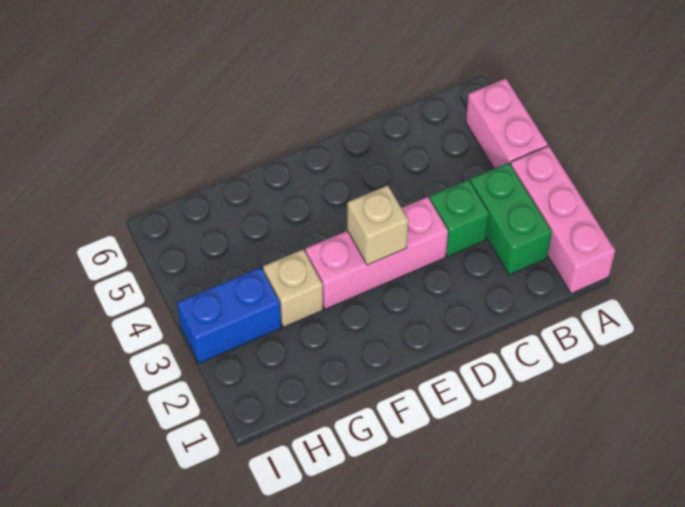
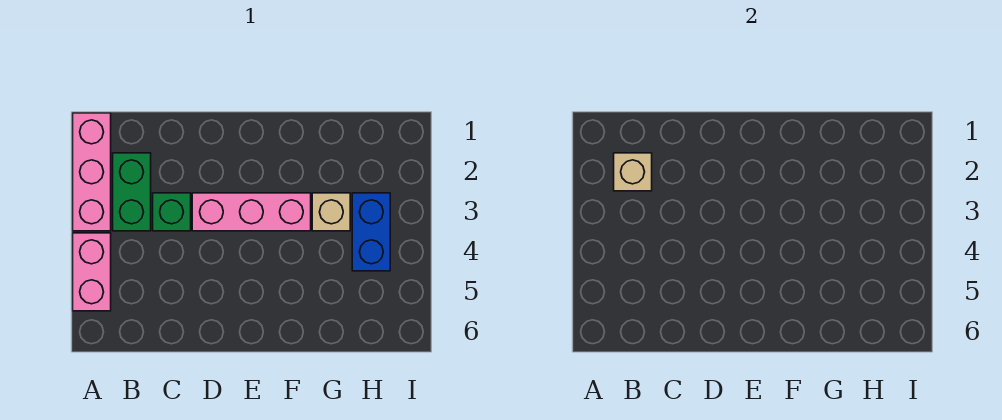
tan 1x1 brick [347,185,408,265] -> tan 1x1 brick moved to [614,153,652,191]
blue 1x2 brick [177,267,281,363] -> blue 1x2 brick turned to [352,193,390,271]

